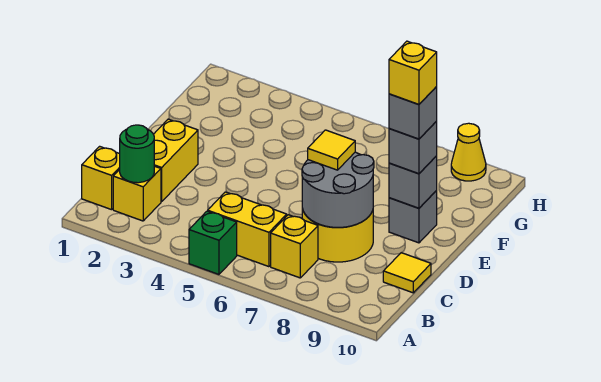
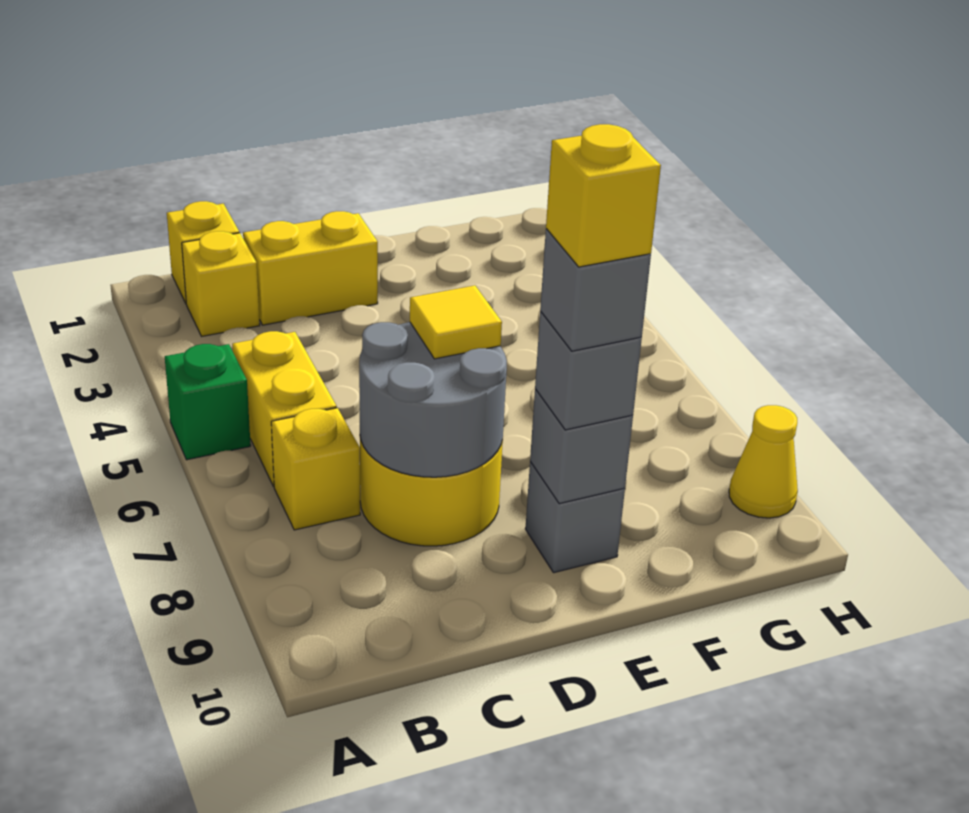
green 1x1 round brick [120,125,154,183] -> none
yellow 1x1 tile [383,253,431,293] -> none

